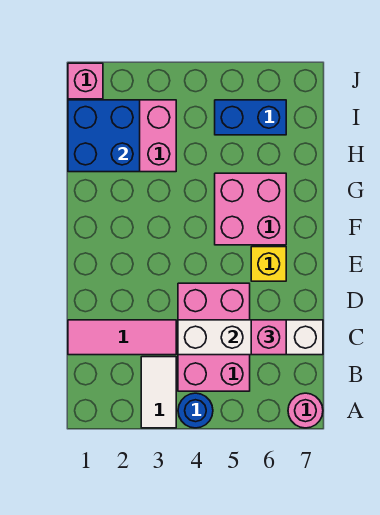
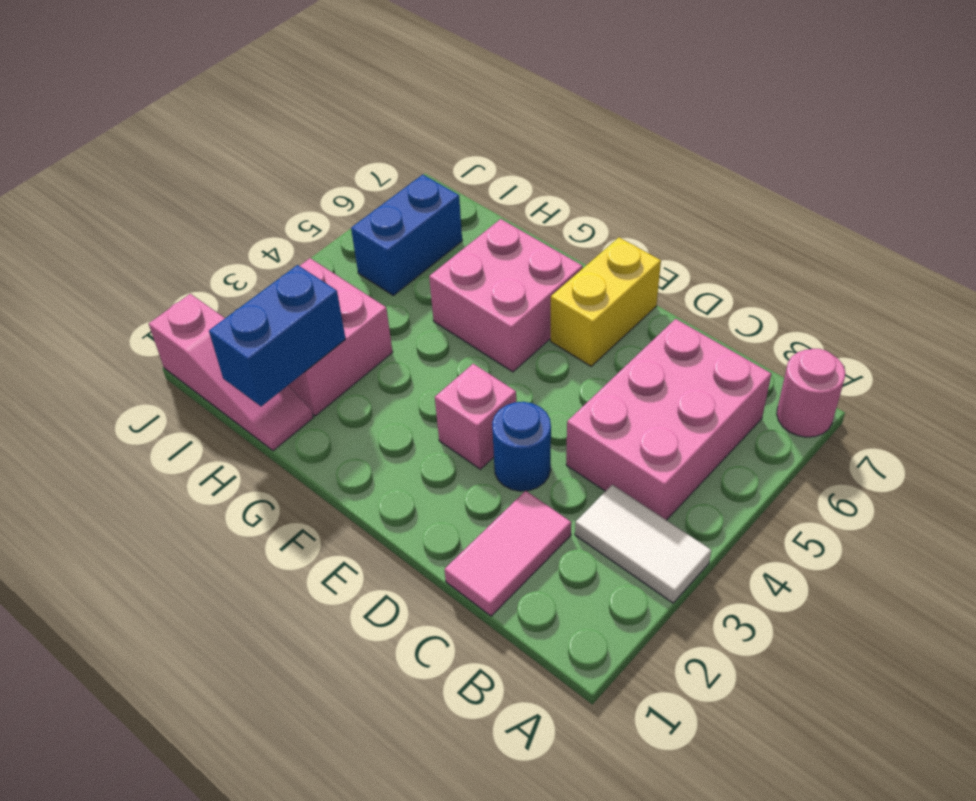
blue 1x1 round brick [178,393,213,428] -> blue 1x1 round brick moved to [492,402,551,491]
pink 2x3 brick [178,283,250,391] -> pink 2x3 brick turned to [566,319,771,520]
pink 1x3 tile [68,320,176,355] -> pink 1x2 tile [444,491,571,616]
white 1x4 brick [178,320,323,355] -> none
pink 1x1 brick [251,320,286,355] -> pink 1x1 brick moved to [435,364,516,469]
yellow 1x1 brick [251,247,286,281] -> yellow 1x2 brick [551,237,661,366]
blue 2x2 brick [68,100,140,172] -> blue 1x2 brick [209,265,346,406]

